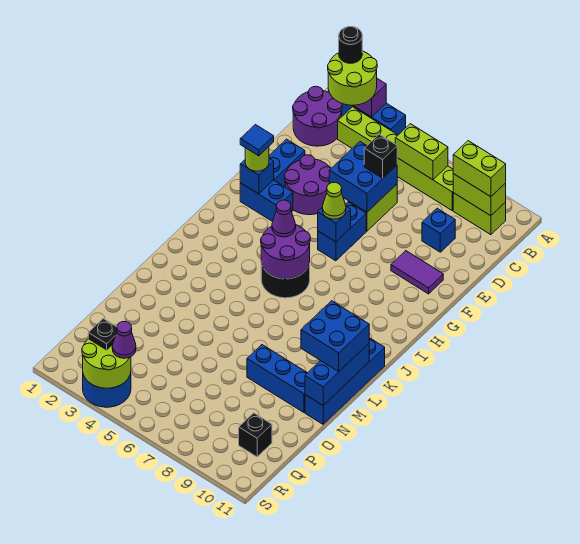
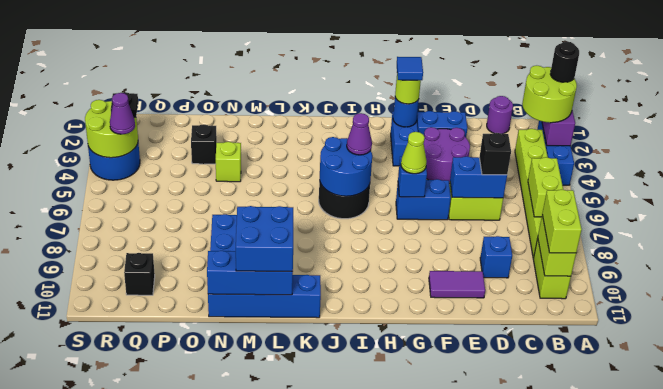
purple 2x2 round brick [293,86,342,146] -> purple 1x1 round brick [487,96,513,134]
blue 2x2 brick [329,142,397,212] -> blue 1x2 brick [450,156,507,198]
purple 1x2 tile [391,251,443,294] -> purple 1x2 tile turned to [429,271,485,298]
blue 1x1 brick [240,158,274,194] -> blue 1x1 round brick [393,98,419,127]
purple 2x2 round brick [261,225,310,279] -> blue 2x2 round brick [320,137,372,196]
none -> lime 1x1 brick [216,142,241,182]
none -> black 1x1 brick [191,124,217,164]

